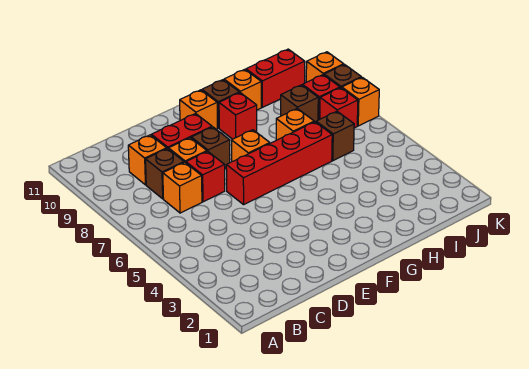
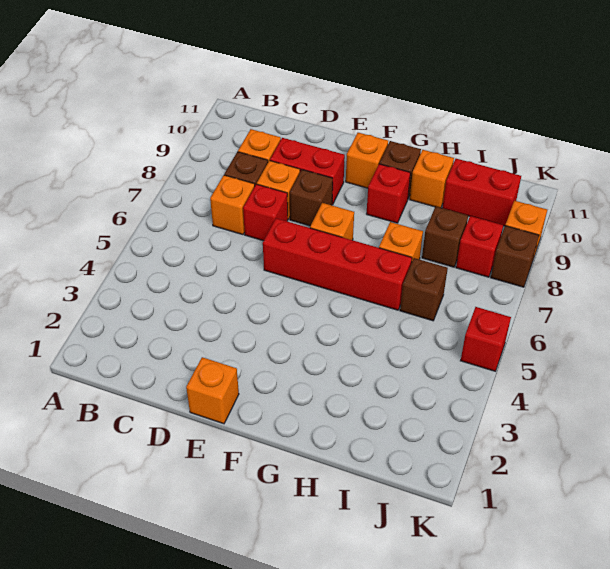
red 1x1 brick [320,88,358,128] -> red 1x1 brick moved to [461,307,511,371]
orange 1x1 brick [342,77,379,126] -> orange 1x1 brick moved to [186,357,239,424]

